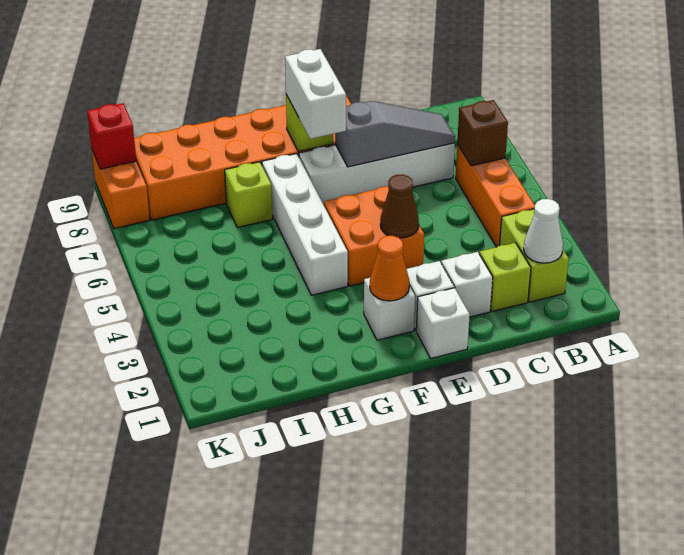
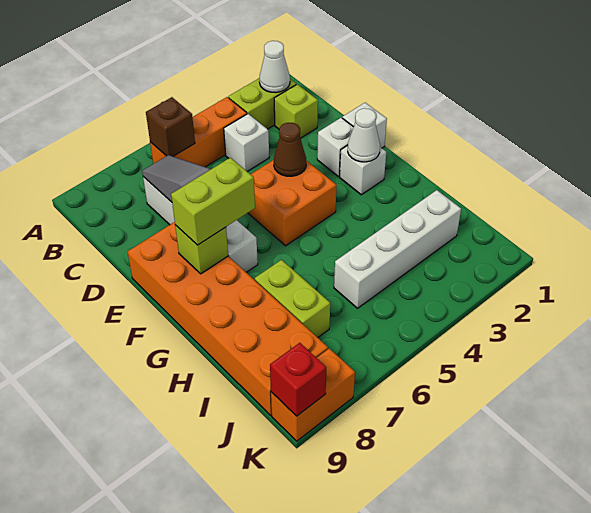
white 1x1 brick [441,252,493,317] -> white 1x1 brick moved to [224,114,269,172]
orange 1x1 cone [370,236,409,301] -> white 1x1 cone [348,108,380,162]
white 1x2 brick [285,49,346,139] -> lime 1x2 brick [171,158,255,245]
white 1x4 brick [262,154,348,295] -> white 1x4 brick moved to [334,190,461,308]
lime 1x1 brick [225,162,272,228] -> lime 1x2 brick [255,260,330,338]

